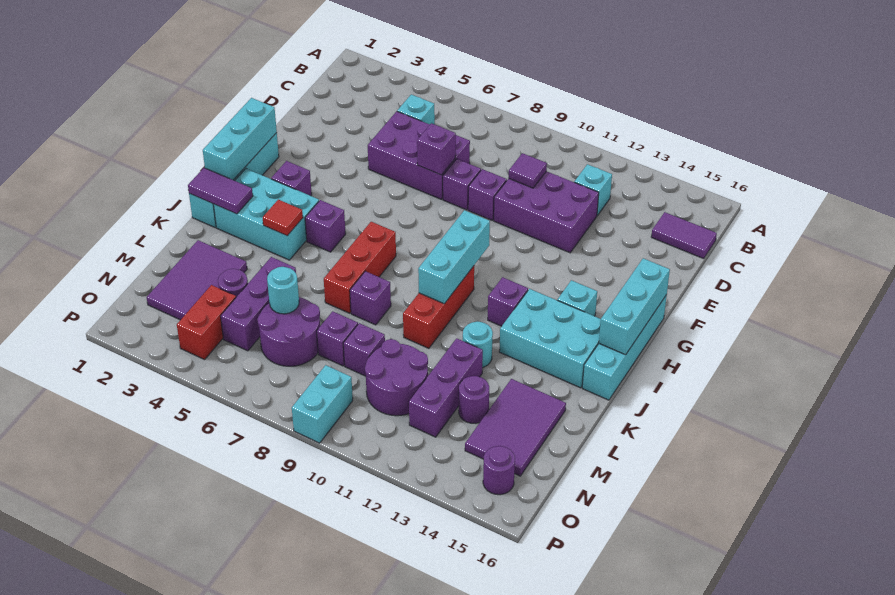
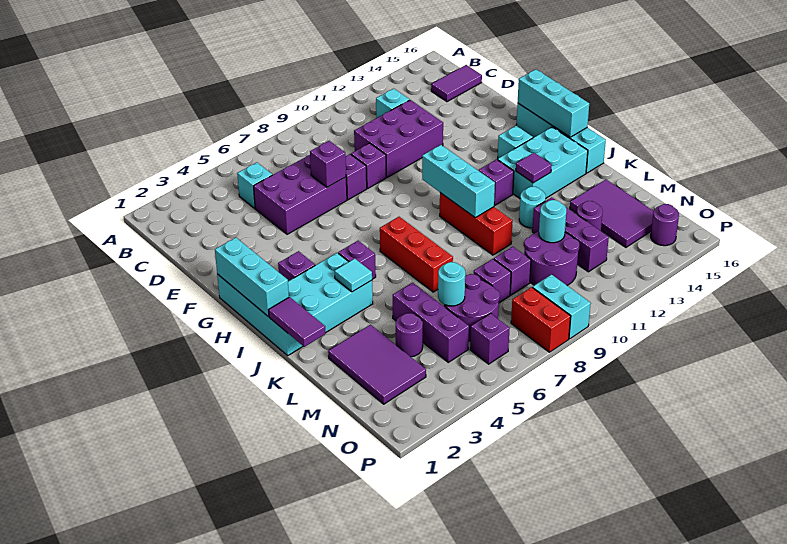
purple 1x1 tile [509,153,547,188] -> purple 1x1 tile moved to [516,153,552,183]
purple 1x2 tile [188,168,253,214] -> purple 1x2 tile turned to [269,297,326,347]
red 1x1 tile [263,200,303,236] -> cyan 1x1 tile [334,259,372,292]
purple 1x1 brick [350,271,391,325] -> purple 1x1 brick moved to [470,313,510,364]
none -> cyan 1x1 round brick [539,200,566,243]
red 1x2 brick [177,285,236,360] -> red 1x2 brick moved to [511,287,571,352]

